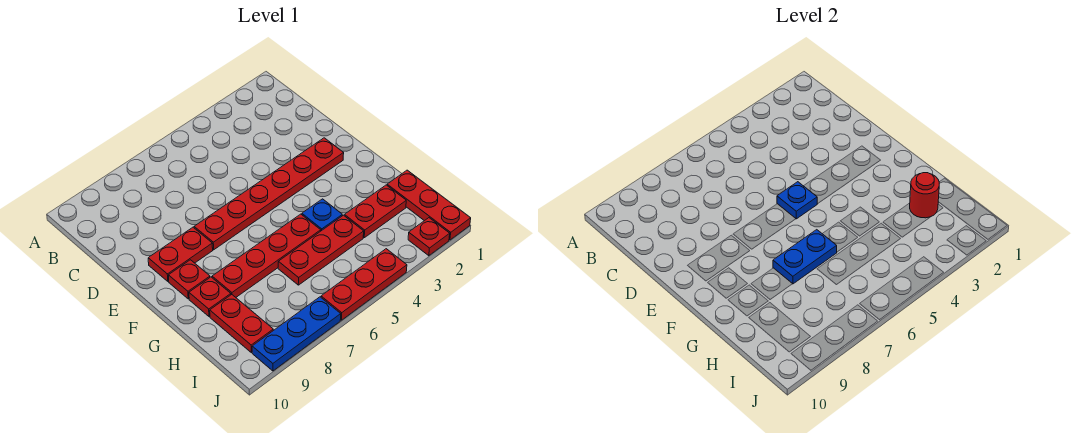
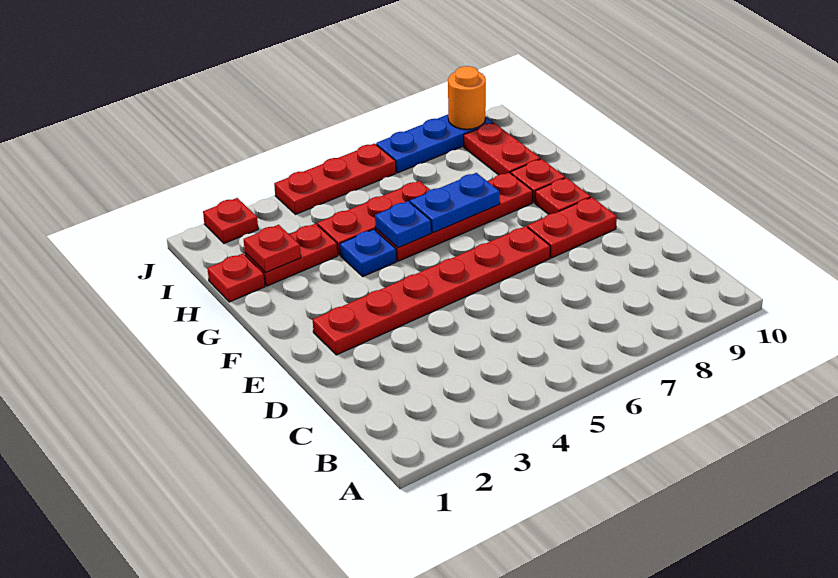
blue 1x1 plate [777,182,817,219] -> blue 1x1 plate moved to [375,201,431,248]
red 1x3 plate [387,170,471,240] -> red 1x1 plate [207,253,265,302]
red 1x1 round brick [910,173,939,218] -> red 1x1 plate [244,225,301,273]
none -> orange 1x1 round brick [448,66,486,129]

